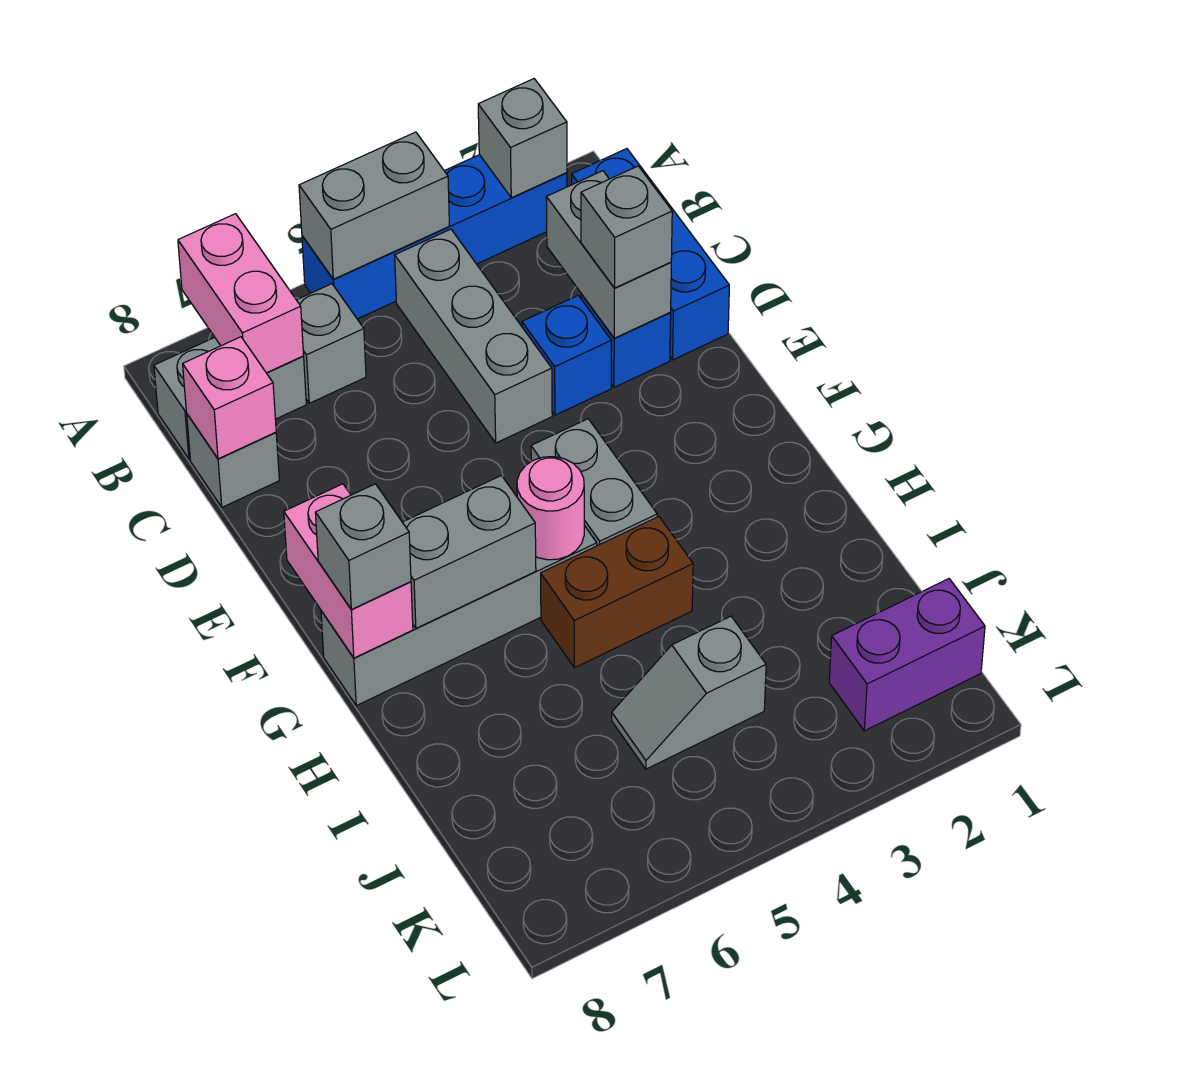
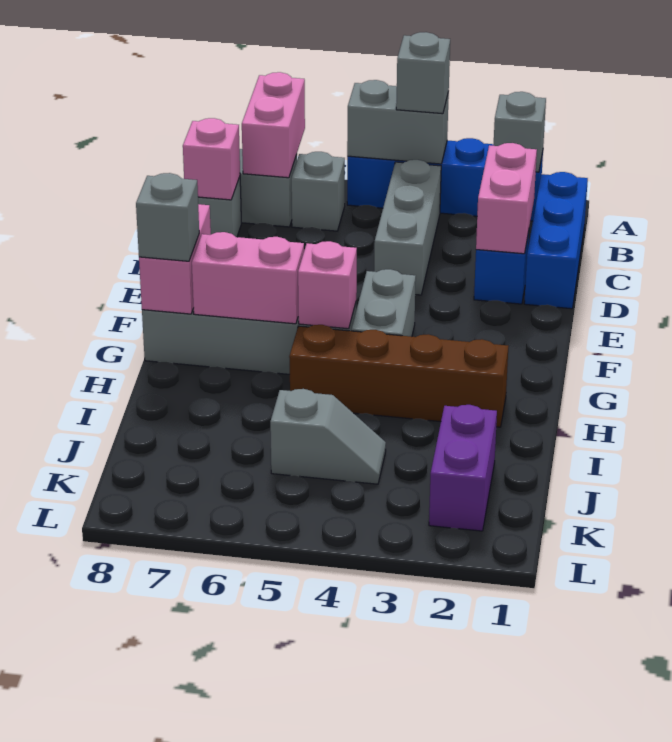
grey 1x2 brick [546,171,671,338] -> pink 1x2 brick [476,143,537,254]
grey 1x1 brick [581,166,672,288] -> grey 1x1 brick moved to [396,32,450,114]
blue 1x1 brick [522,295,611,415] -> none
pink 1x1 round brick [517,457,584,560] -> pink 1x1 brick [298,241,357,329]
grey 1x2 brick [403,476,536,628] -> pink 1x2 brick [192,232,304,324]
brown 1x2 brick [541,517,693,668] -> brown 1x4 brick [289,325,508,427]
grey 1x2 slope [612,616,766,769] -> grey 1x2 slope turned to [270,389,386,484]
purple 1x2 brick [829,579,985,731] -> purple 1x2 brick turned to [429,405,497,531]

